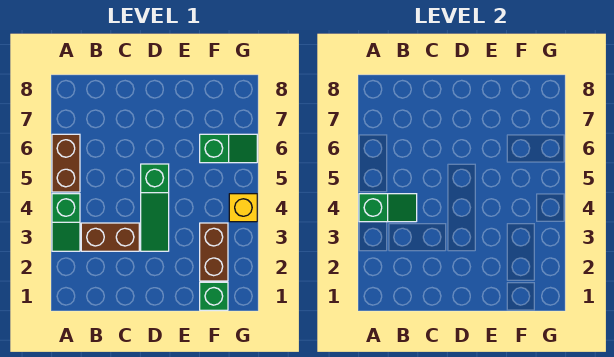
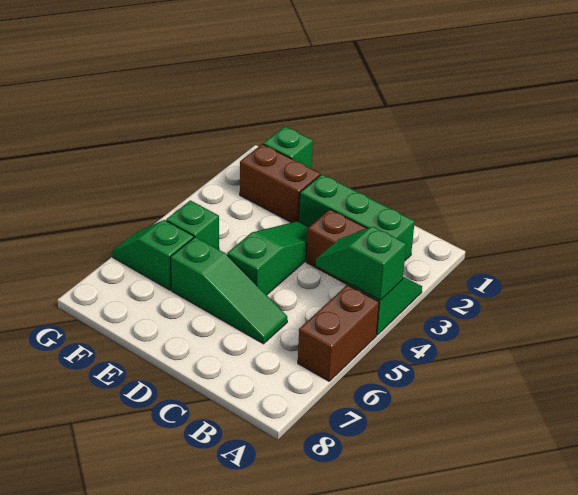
none -> green 1x3 brick [299,174,415,260]
none -> green 1x3 slope [171,237,287,344]
brown 1x2 brick [200,223,228,281] -> brown 1x2 brick turned to [240,144,320,223]
none -> green 1x1 brick [166,200,219,250]
yellow 1x1 brick [229,194,257,222] -> none

